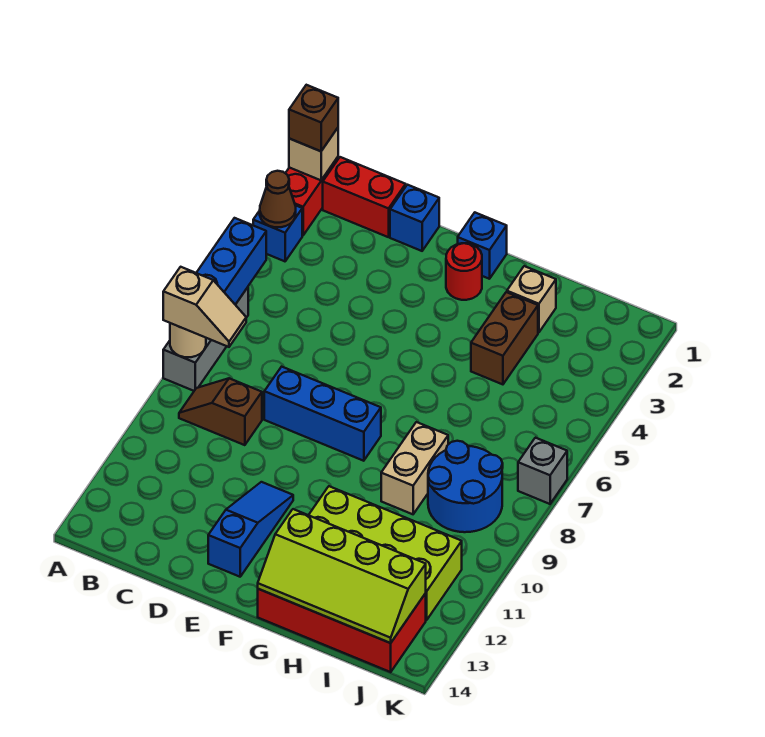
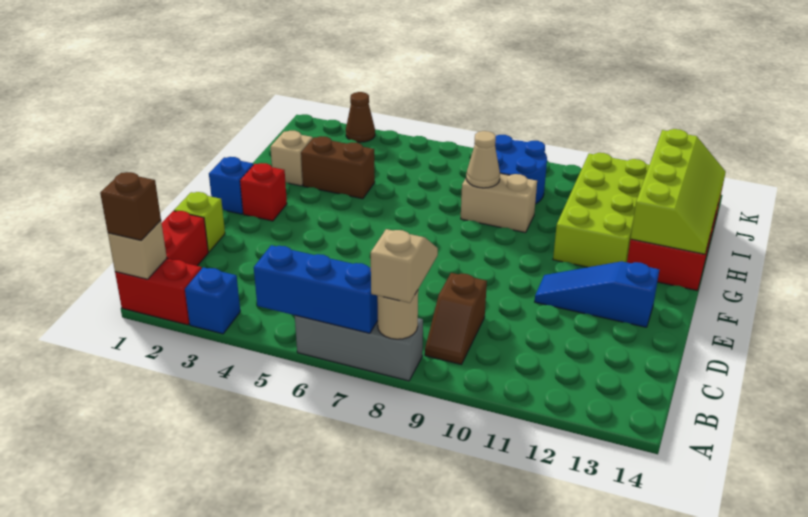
brown 1x1 cone [260,171,296,227] -> brown 1x1 cone moved to [346,92,375,142]
blue 1x1 brick [390,185,439,251] -> lime 1x1 brick [174,192,225,252]
blue 1x3 brick [264,367,381,461] -> none
red 1x1 round brick [446,243,482,300] -> red 1x1 brick [240,163,287,221]
none -> tan 1x1 cone [466,131,500,188]
grey 1x1 brick [518,438,567,504] -> none

